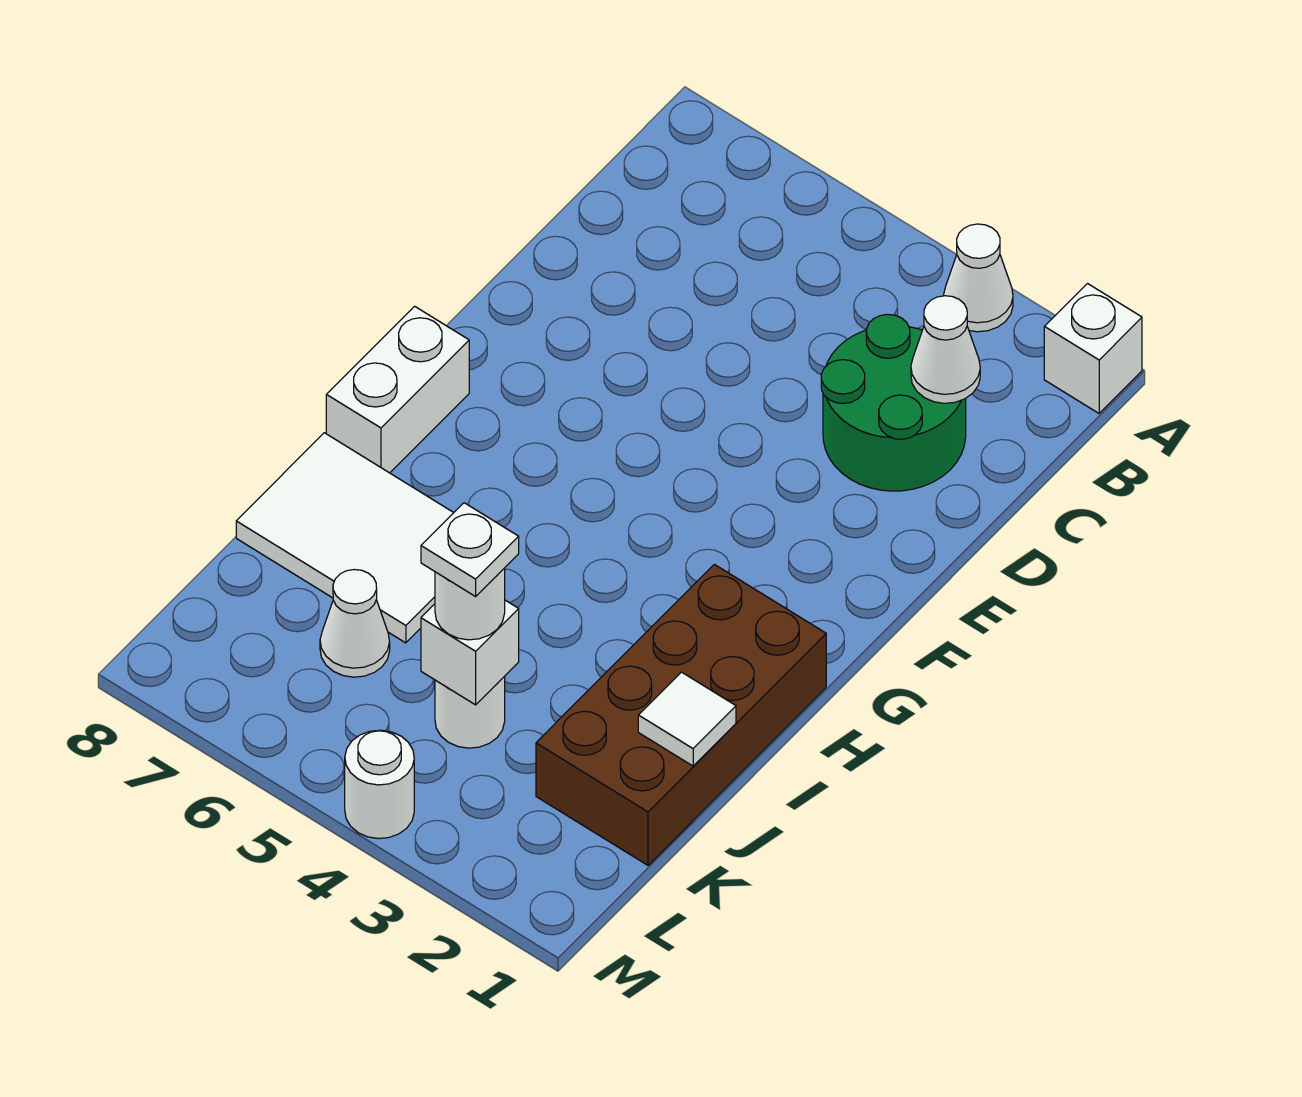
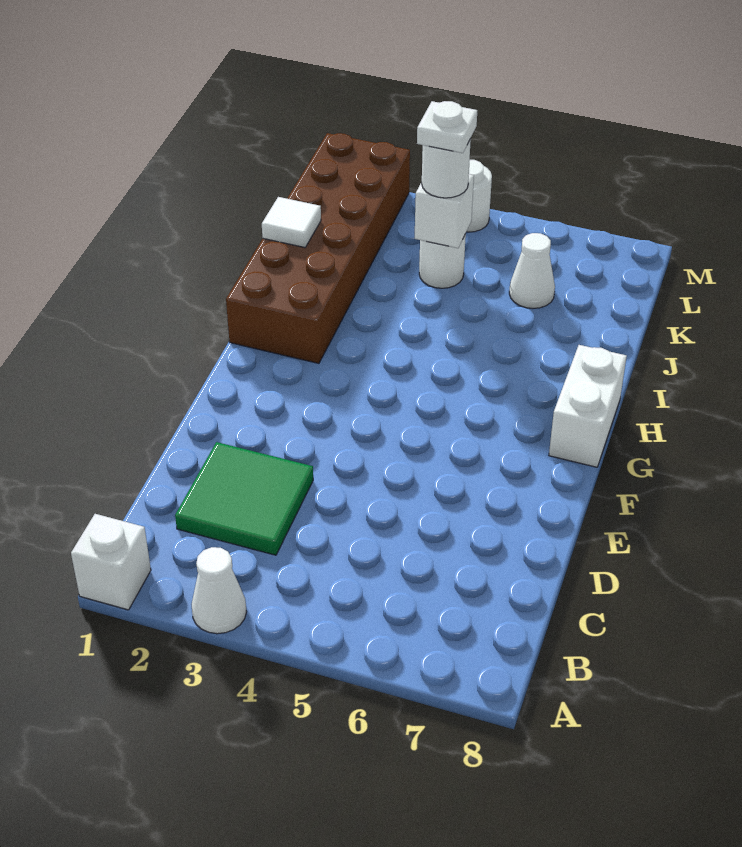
green 2x2 round brick [821,314,966,491] -> green 2x2 tile [175,442,313,555]
white 1x1 cone [911,296,980,403] -> none
brown 2x4 brick [536,564,826,865] -> brown 2x6 brick [226,133,410,363]
white 2x3 tile [236,433,454,643] -> none

